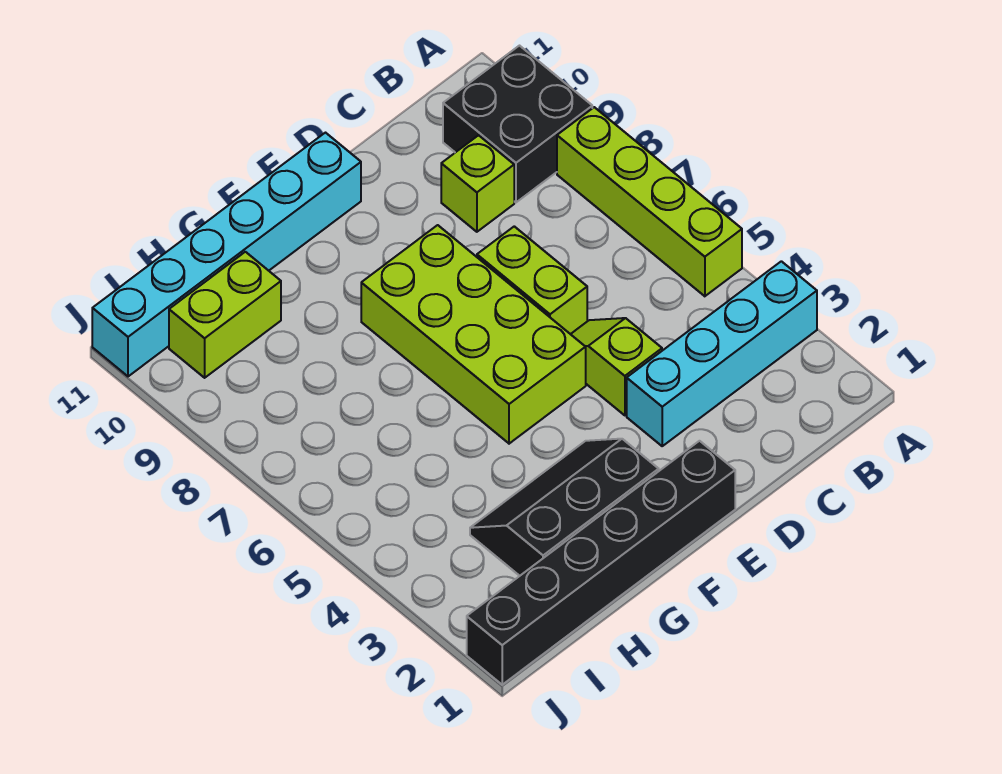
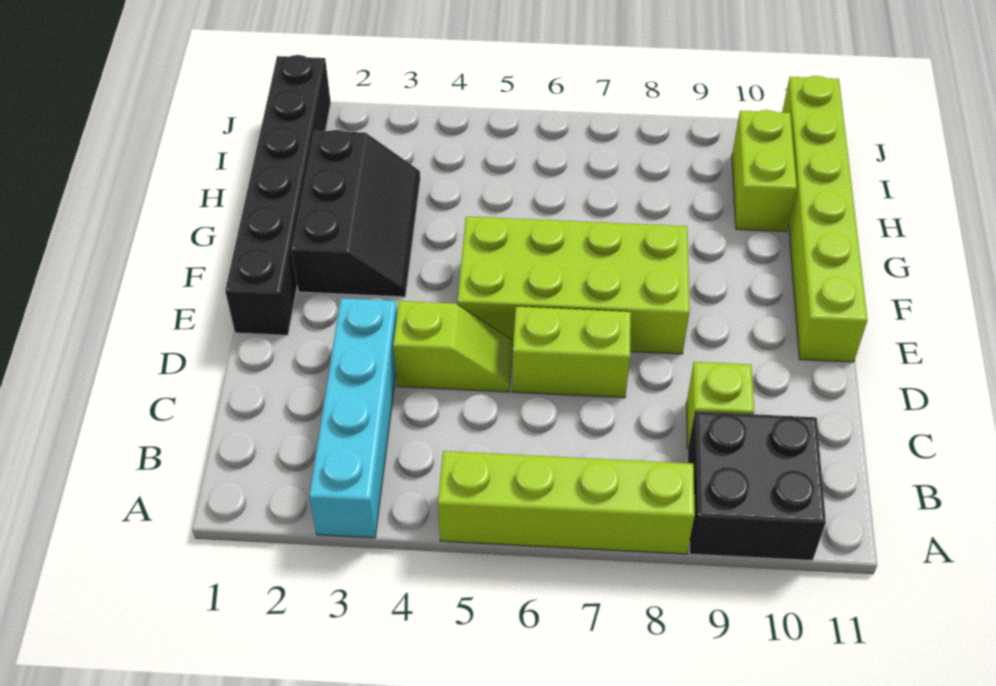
cyan 1x6 brick [92,133,361,376] -> lime 1x6 brick [782,76,867,362]

